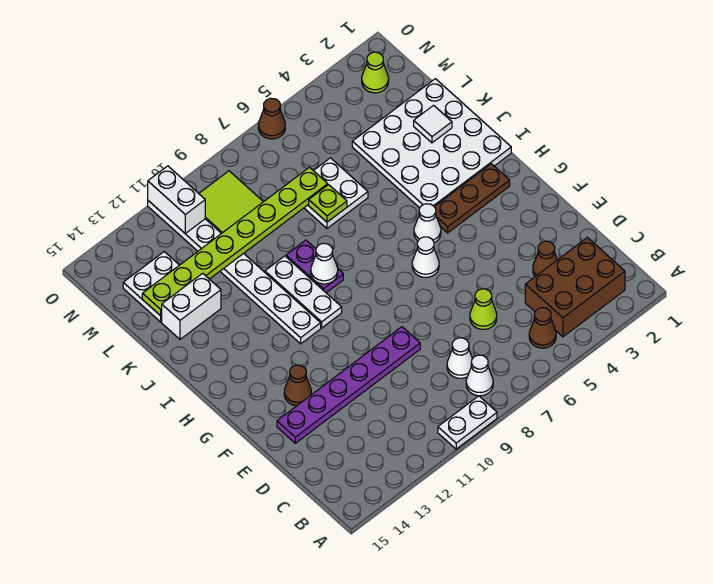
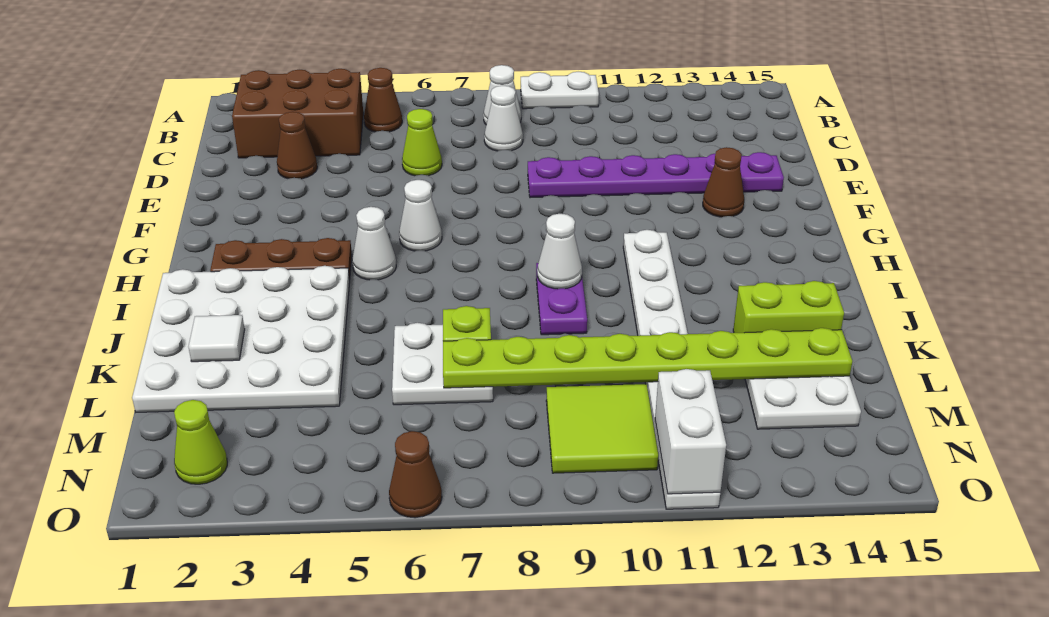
white 1x3 plate [265,256,342,328] -> none
white 1x2 brick [161,273,221,339] -> lime 1x2 brick [733,281,844,333]

